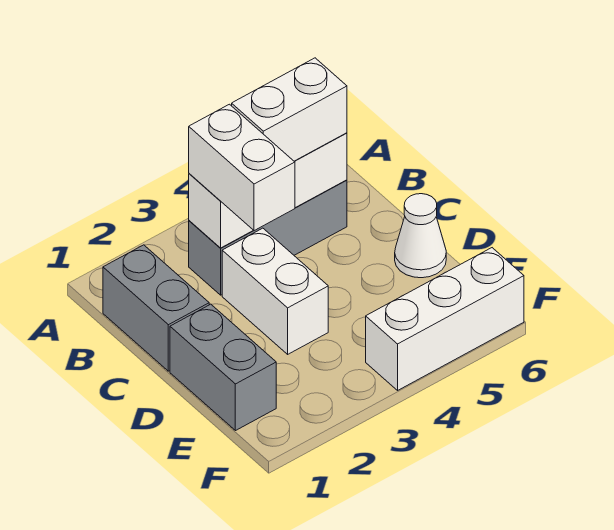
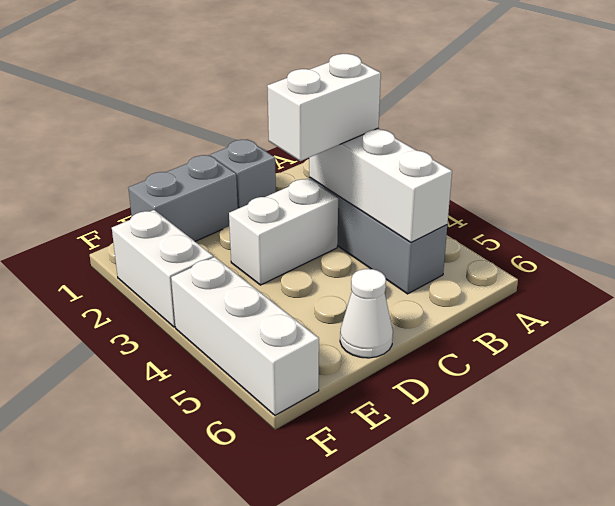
grey 1x2 brick [103,245,209,371] -> grey 1x1 brick [211,140,276,209]
white 1x2 brick [232,58,347,161] -> white 1x2 brick moved to [112,210,213,327]

